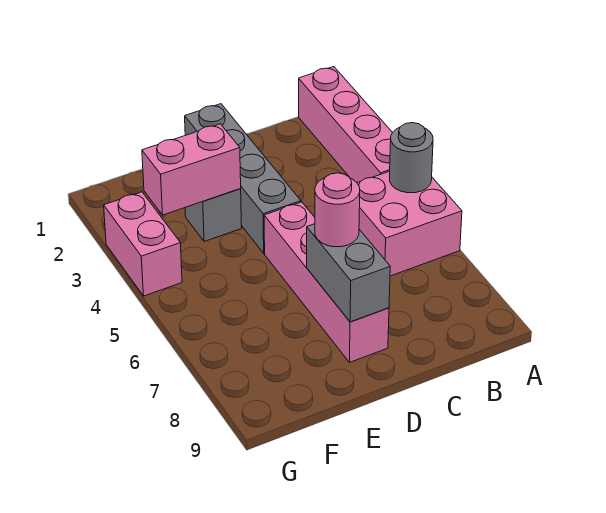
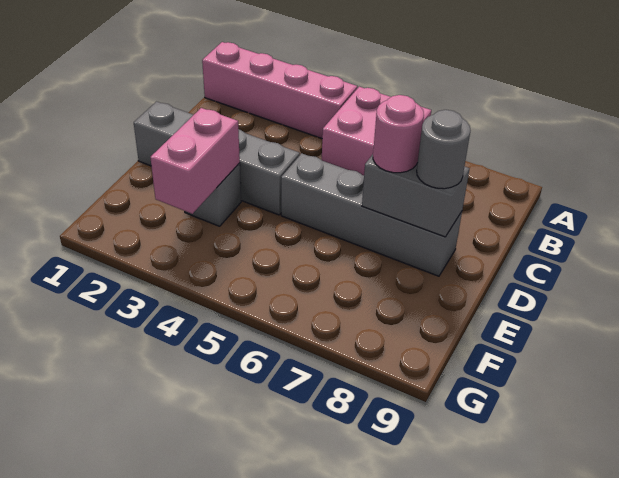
grey 1x1 round brick [390,123,433,193] -> grey 1x1 round brick moved to [417,110,471,189]
pink 1x4 brick [264,202,389,362] -> grey 1x4 brick [281,153,462,276]
pink 1x2 brick [104,192,182,296] -> none

